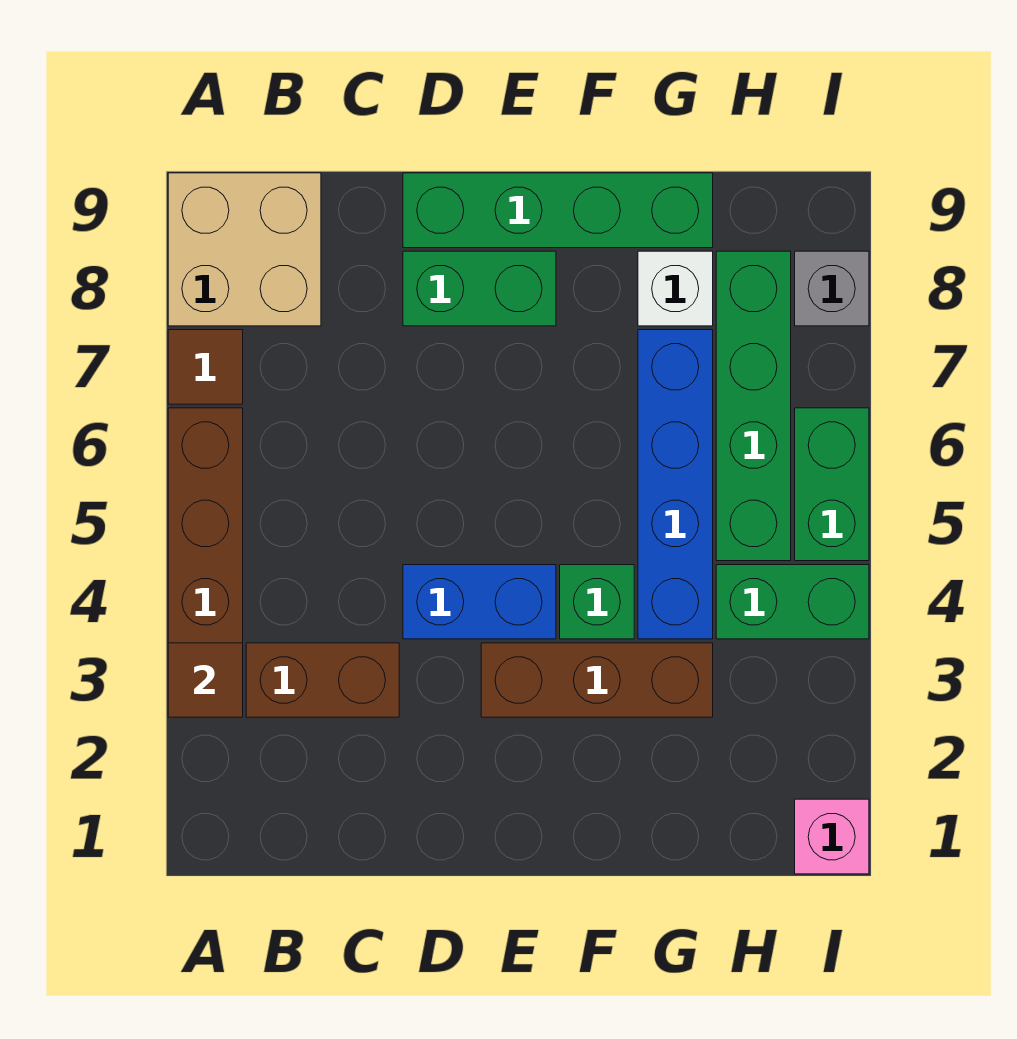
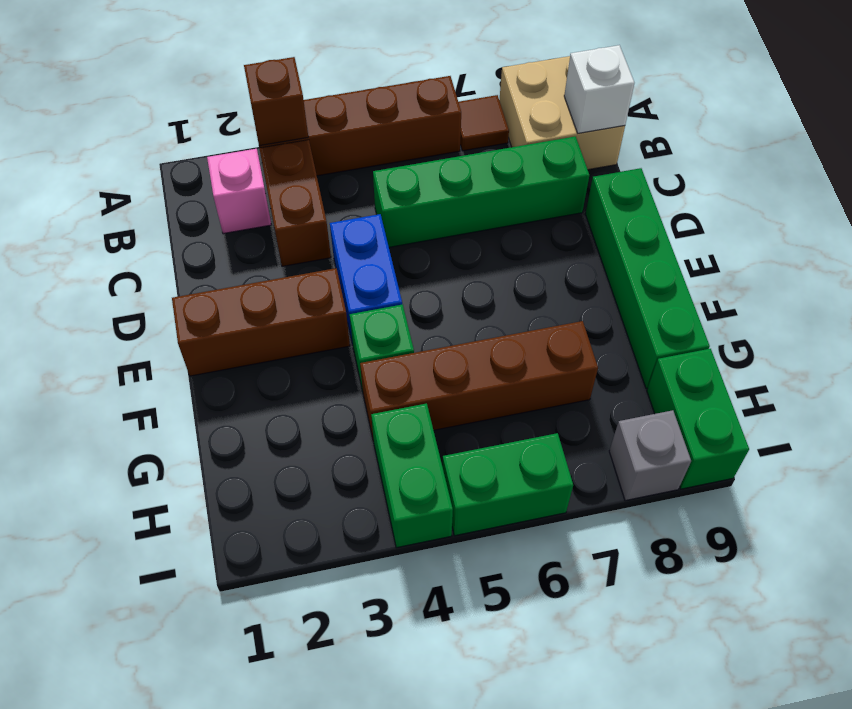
brown 1x1 tile [168,643,243,717] -> brown 1x1 brick [244,57,308,146]
green 1x2 brick [403,251,556,326] -> green 1x2 brick moved to [647,349,749,489]
brown 1x3 brick [481,643,713,717] -> brown 1x3 brick turned to [172,268,350,376]
blue 1x4 brick [638,330,713,639] -> brown 1x4 brick [360,321,598,442]
white 1x1 brick [638,251,713,326] -> white 1x1 brick moved to [564,45,634,133]
green 1x4 brick [716,251,791,561] -> green 1x4 brick moved to [373,136,589,247]
pink 1x1 brick [795,799,869,874] -> pink 1x1 brick moved to [207,149,271,234]

